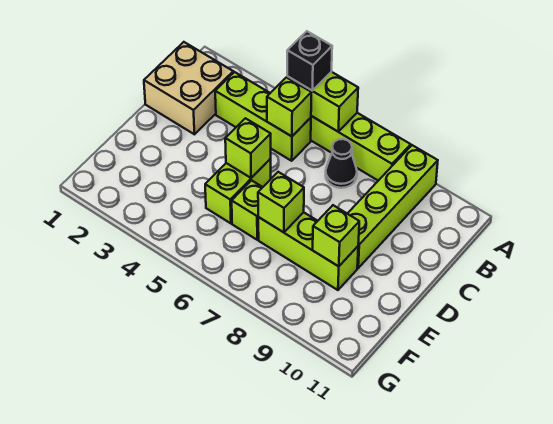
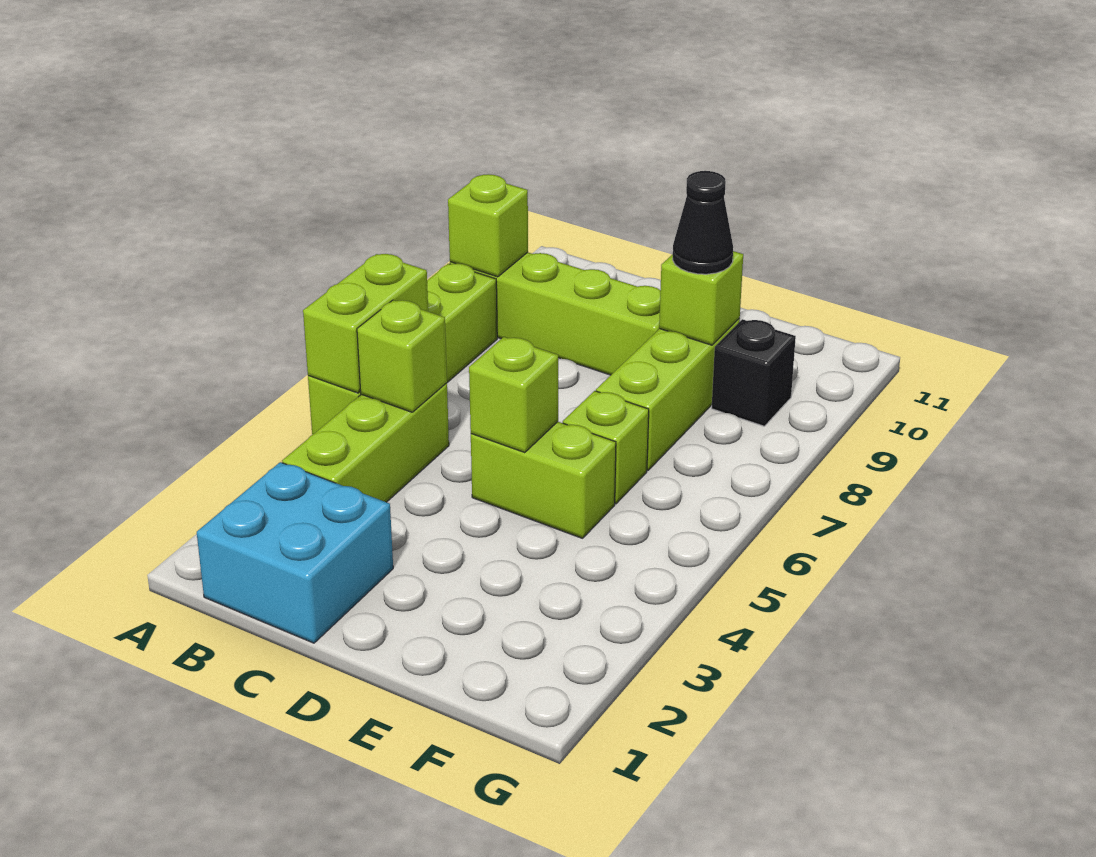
black 1x1 brick [287,31,332,90] -> black 1x1 brick moved to [712,319,796,426]
tan 2x2 brick [144,42,233,134] -> cyan 2x2 brick [197,462,393,643]
black 1x1 cone [326,139,357,188] -> black 1x1 cone moved to [673,171,733,274]
lime 1x1 brick [258,172,304,232] -> lime 1x1 brick moved to [448,174,528,277]

